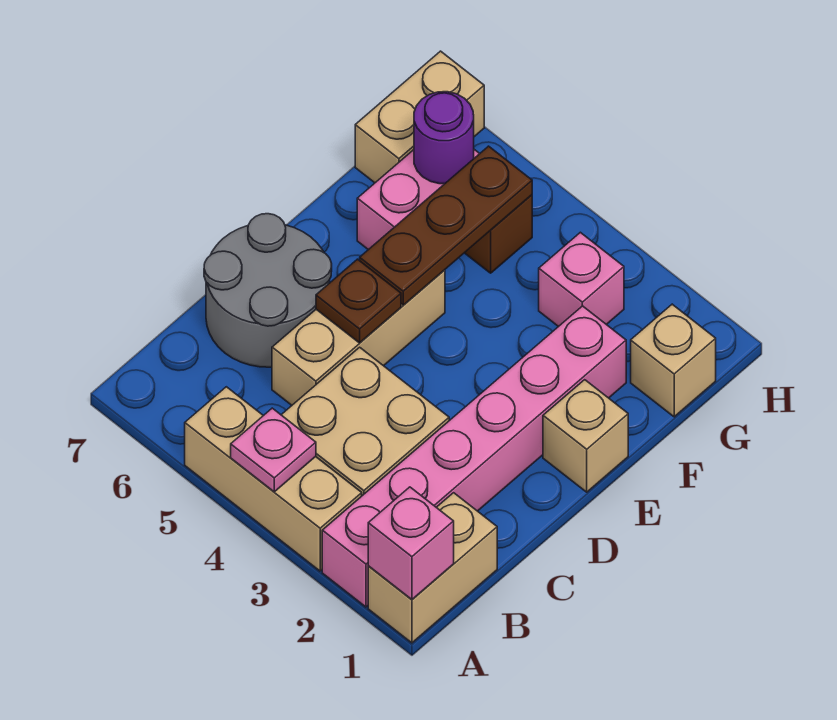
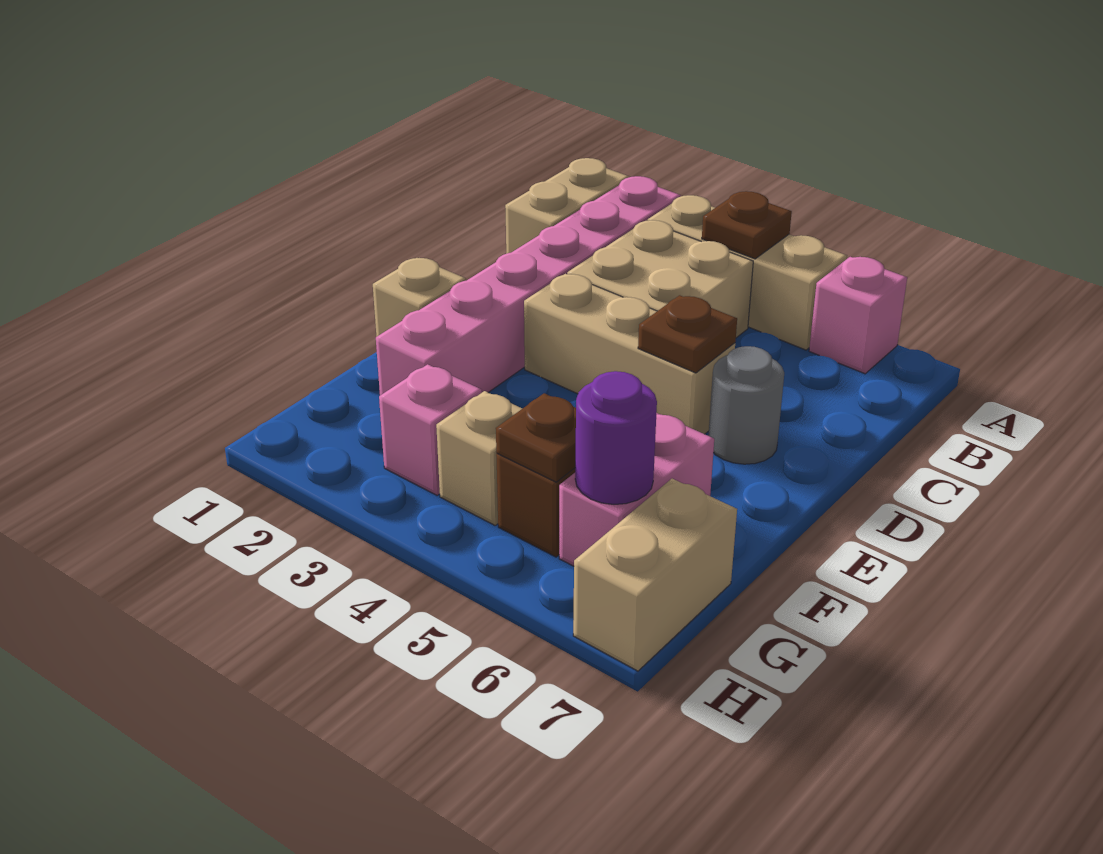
pink 1x1 brick [368,487,454,599] -> pink 1x1 brick moved to [809,257,907,374]
pink 1x1 plate [231,408,316,492] -> brown 1x1 plate [702,191,792,259]
tan 1x3 brick [272,270,445,405] -> tan 1x3 brick turned to [524,274,735,434]
grey 2x2 round brick [204,214,332,367] -> grey 1x1 round brick [708,346,784,464]
brown 1x3 plate [360,146,532,305] -> brown 1x1 plate [496,393,576,482]
tan 1x1 brick [631,304,716,417] -> tan 1x1 brick moved to [436,391,522,525]

